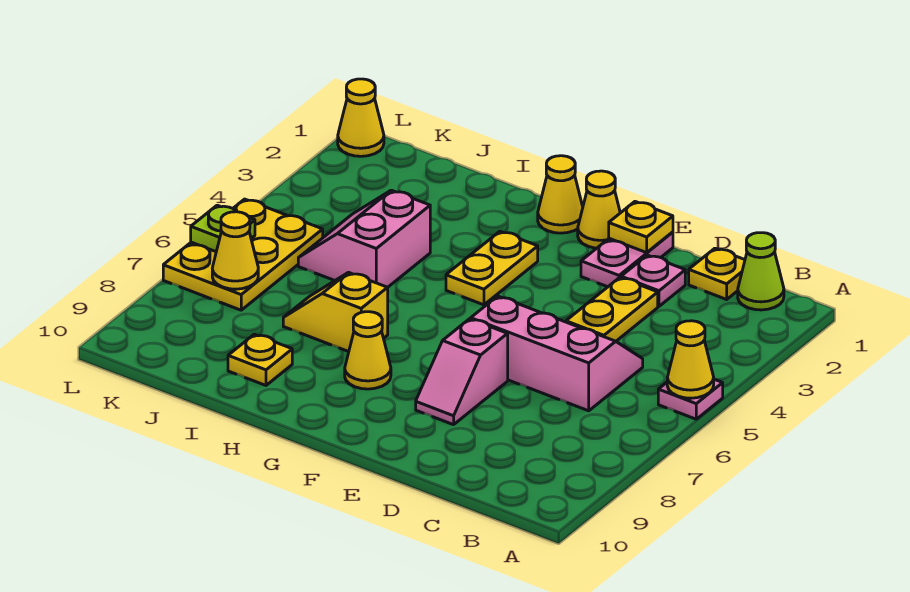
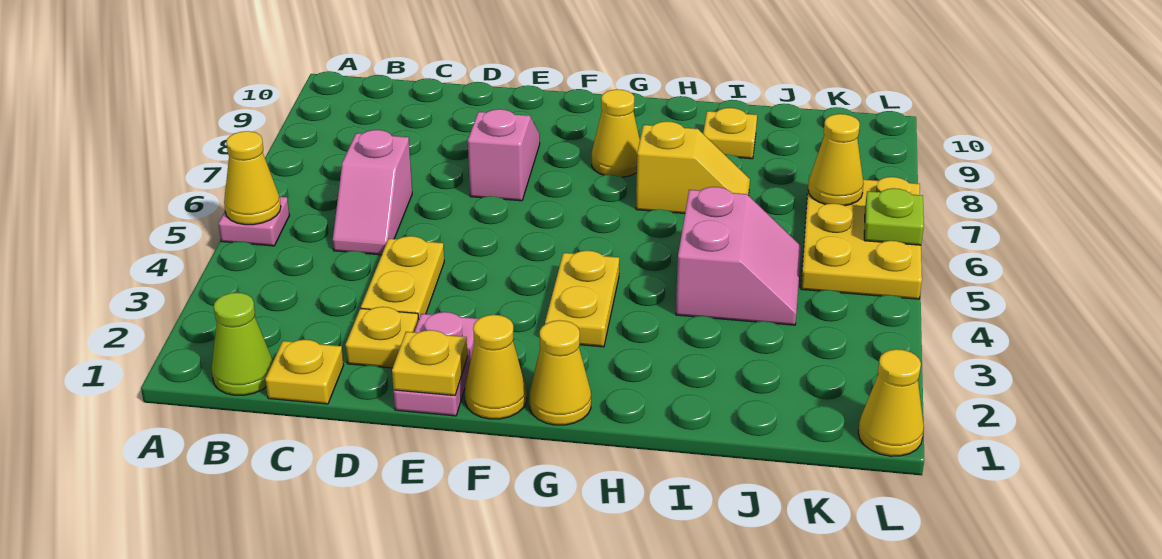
pink 2x3 slope [471,296,643,411] -> pink 1x2 slope [333,130,412,255]
pink 1x1 plate [621,255,685,306] -> yellow 1x1 plate [345,307,419,368]

